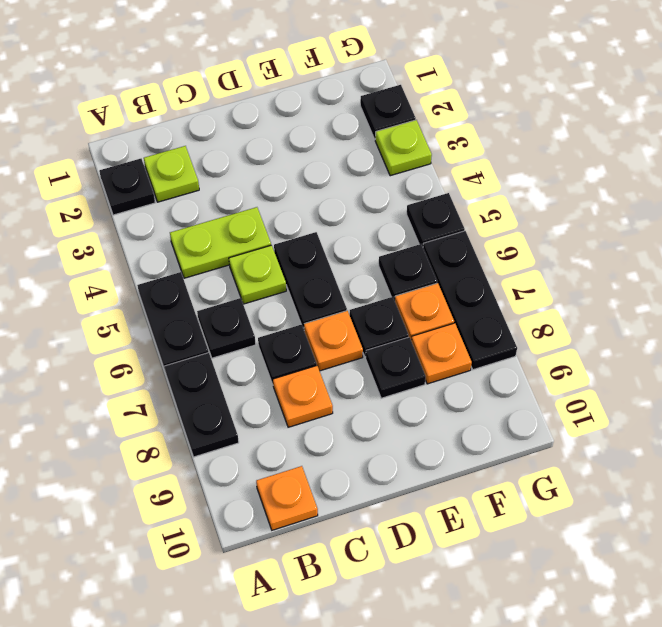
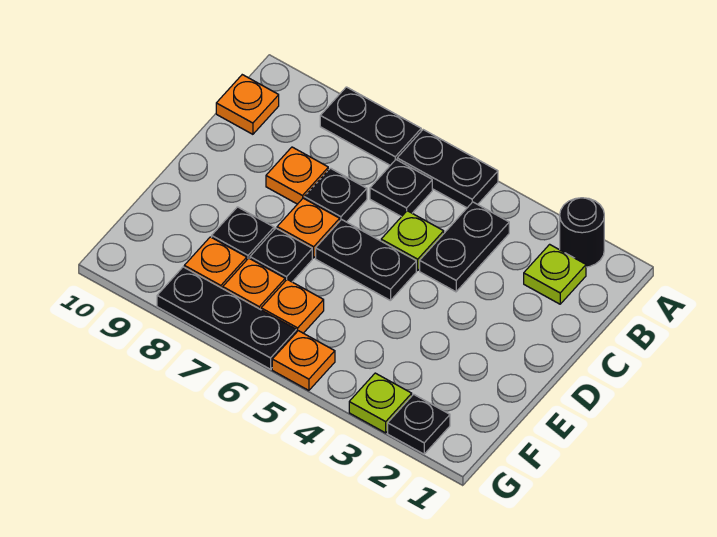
black 1x1 plate [99,159,155,215] -> black 1x1 round brick [560,198,604,267]
lime 1x2 plate [170,207,271,278] -> black 1x2 plate [420,202,509,292]
black 1x1 plate [379,244,437,300] -> orange 1x1 plate [261,280,324,333]
black 1x1 plate [407,193,465,247] -> orange 1x1 plate [272,331,335,390]

